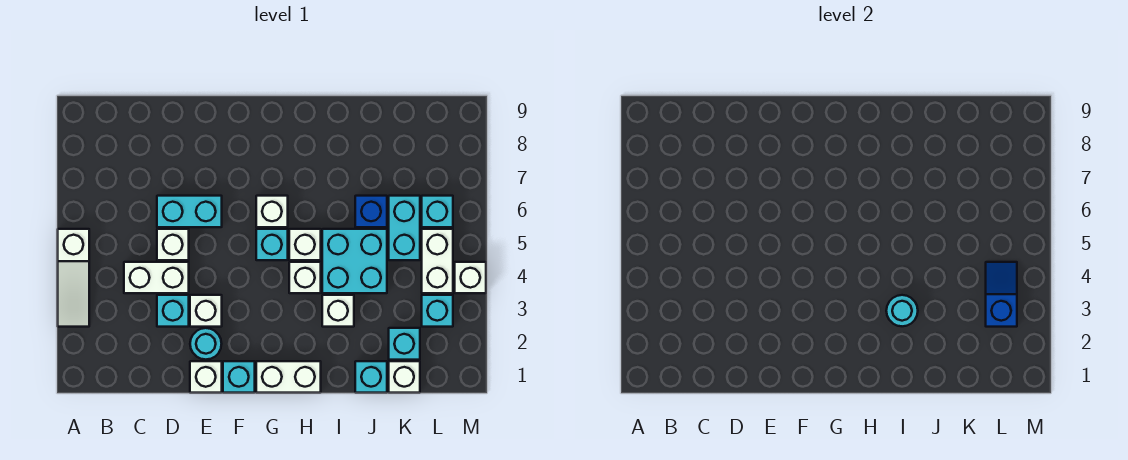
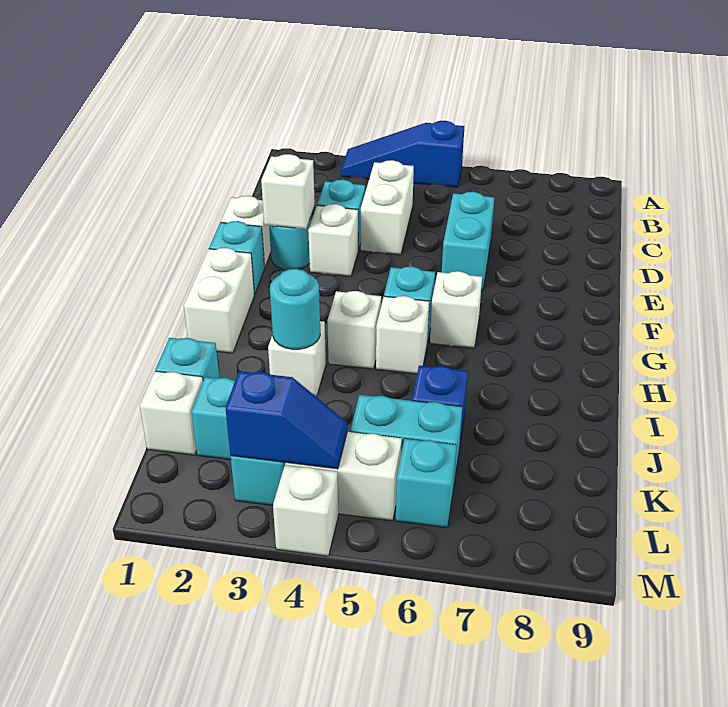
white 1x3 slope [58,229,89,327] -> blue 1x3 slope [341,121,464,187]
white 1x1 brick [157,229,189,260] -> white 1x1 brick moved to [261,154,315,229]
cyan 2x2 brick [322,229,387,293] -> none

